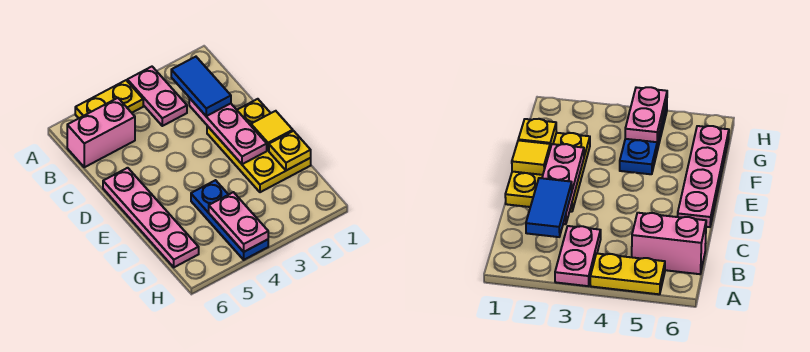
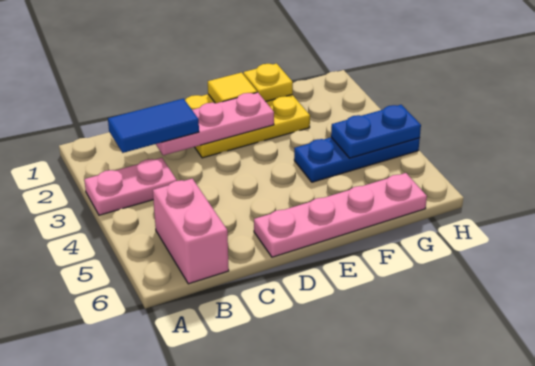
yellow 1x2 plate [75,80,143,118] -> none
pink 1x2 plate [209,192,268,252] -> blue 1x2 plate [331,105,421,158]

